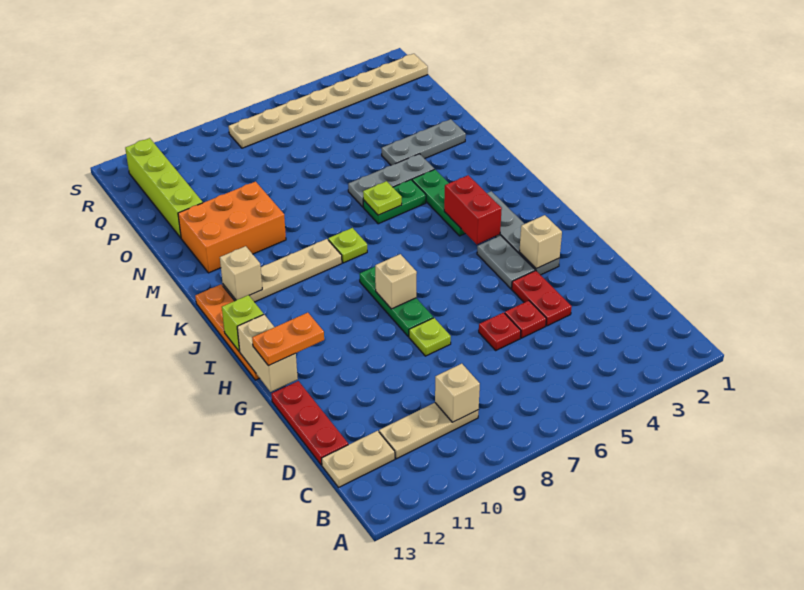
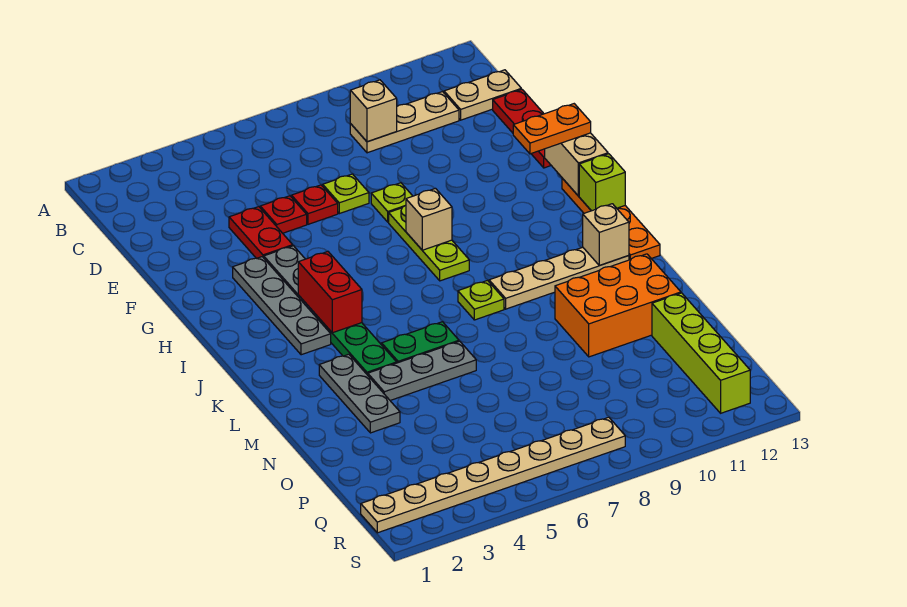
tan 1x1 brick [519,215,562,269] -> none
green 1x3 plate [359,267,433,337] -> lime 1x3 plate [389,205,469,281]
lime 1x1 plate [363,181,402,215] -> lime 1x1 plate moved to [323,174,369,214]
grey 1x3 plate [382,119,466,165] -> grey 1x3 plate turned to [319,354,400,433]

